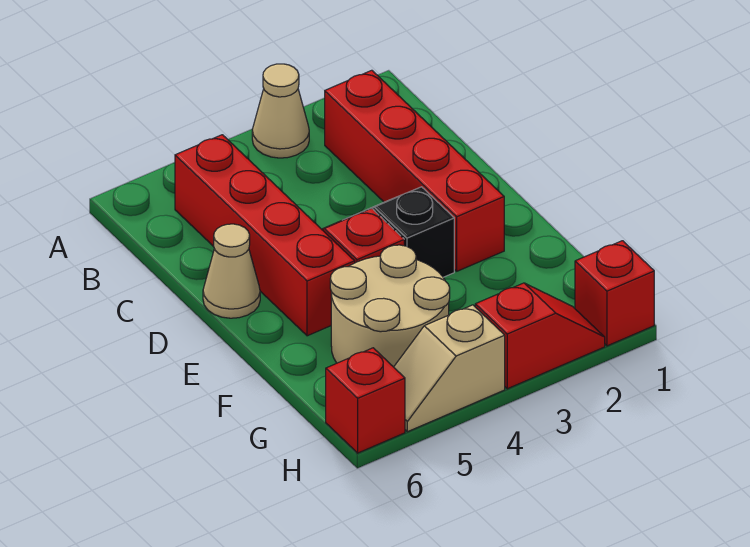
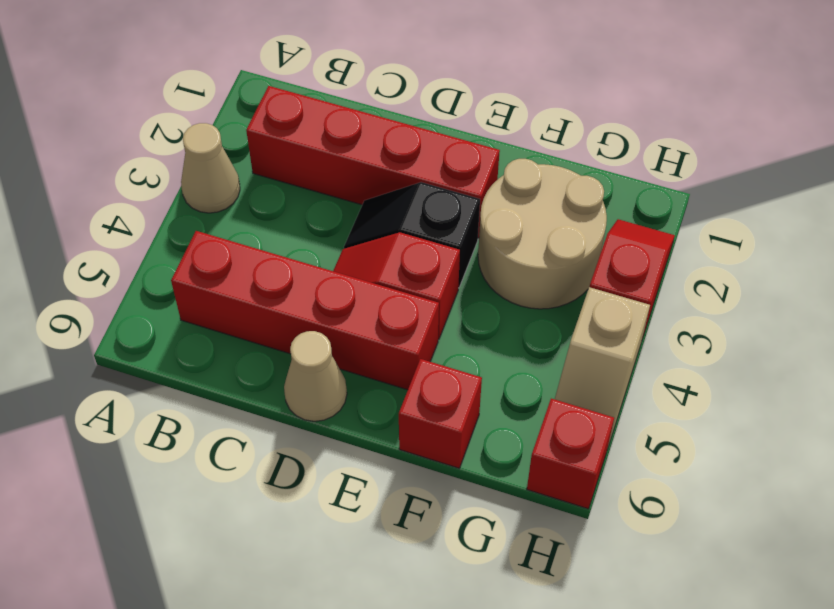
tan 2x2 round brick [330,245,450,367] -> tan 2x2 round brick moved to [478,159,607,309]
red 1x1 brick [575,241,654,346] -> red 1x1 brick moved to [399,359,482,468]

